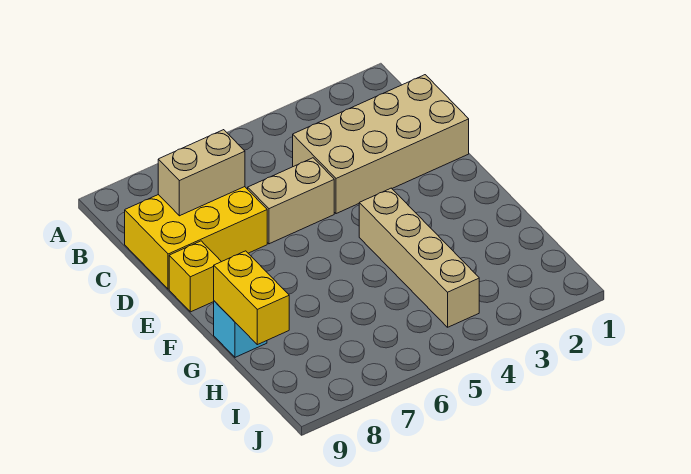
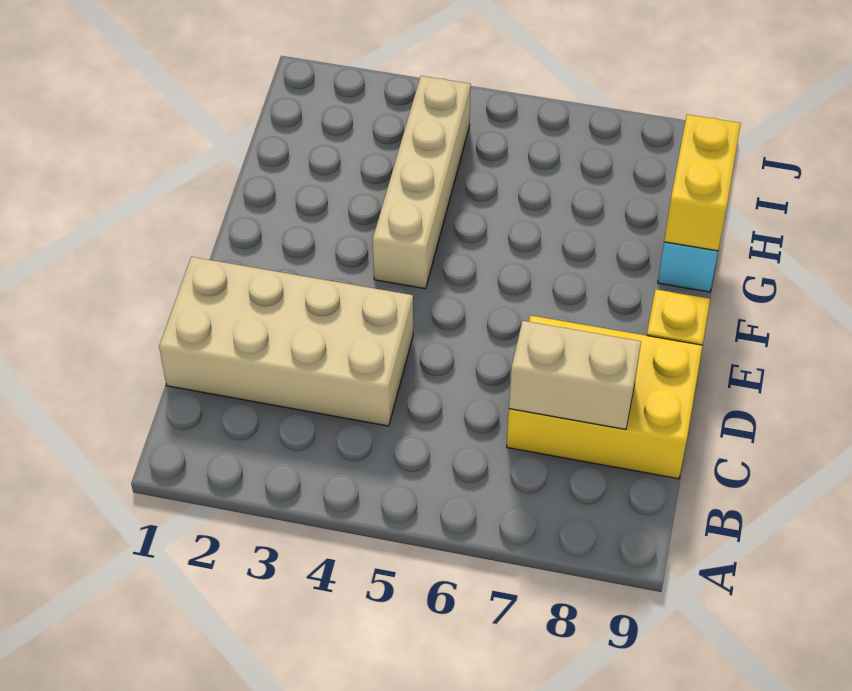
tan 1x2 brick [248,158,334,244] -> none

